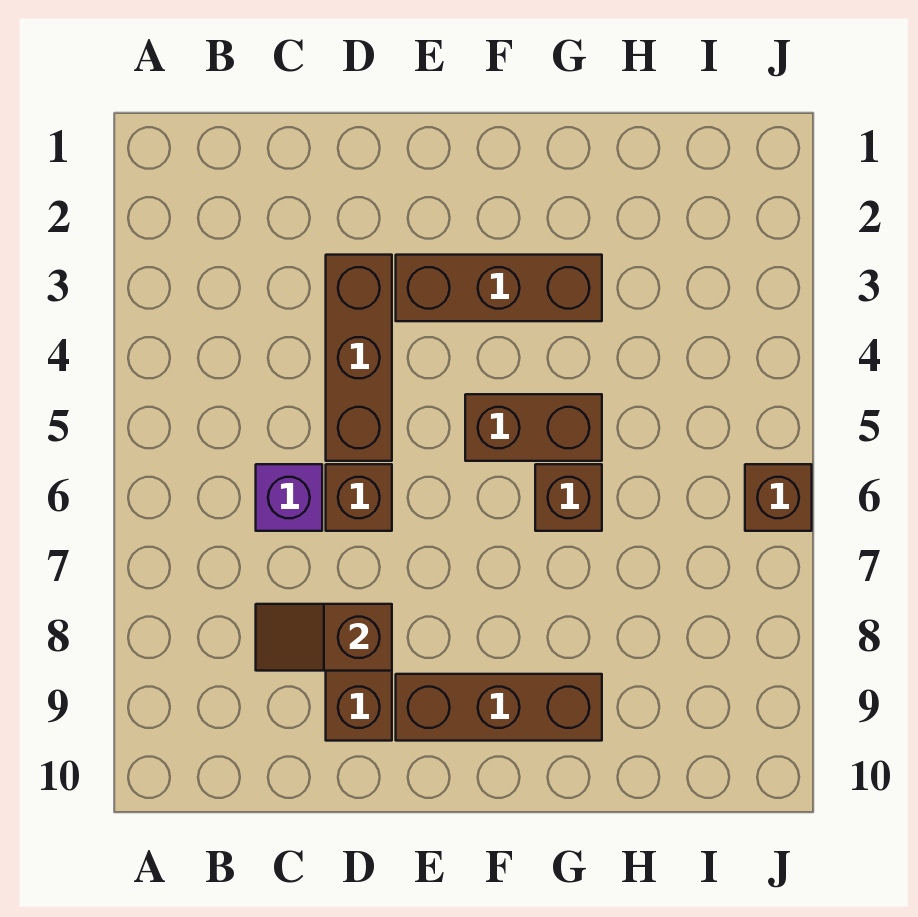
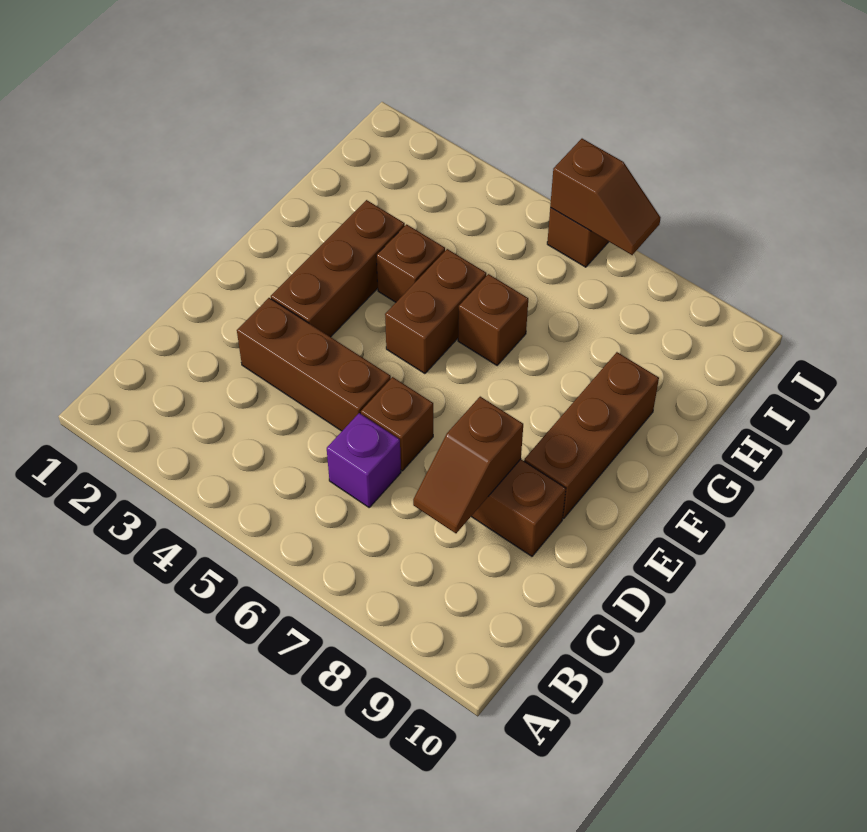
none -> brown 1x1 brick [376,224,445,302]
none -> brown 1x2 slope [550,139,661,255]

